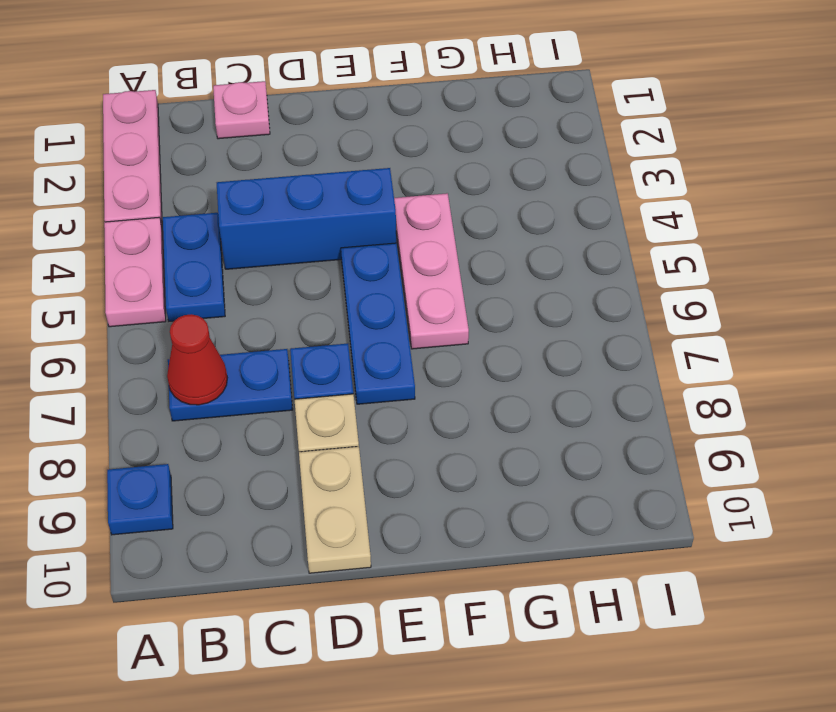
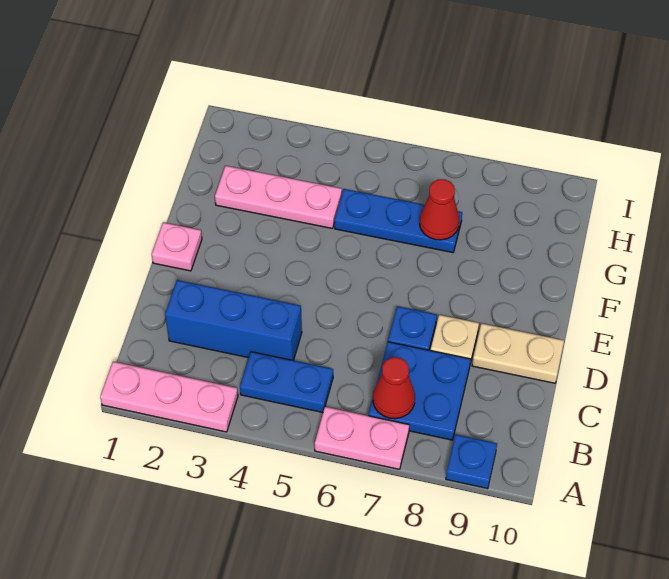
pink 1x2 plate [104,217,166,327] -> pink 1x2 plate moved to [315,407,409,469]
blue 1x2 plate [168,349,293,421] -> blue 2x2 plate [369,342,471,440]
pink 1x1 plate [213,81,270,139] -> pink 1x1 plate moved to [152,222,202,271]
blue 1x3 brick [217,168,396,269] -> blue 1x3 brick turned to [165,280,302,360]
blue 1x3 plate [341,243,415,404] -> blue 1x3 plate moved to [335,189,462,253]
pink 1x3 plate [394,193,469,349] -> pink 1x3 plate moved to [215,166,342,228]
none -> red 1x1 cone [420,179,459,240]

